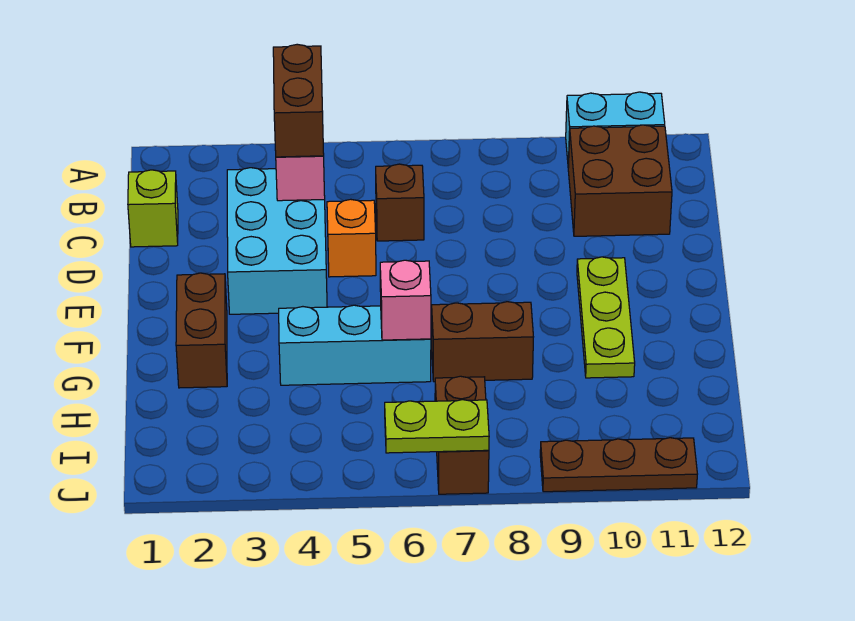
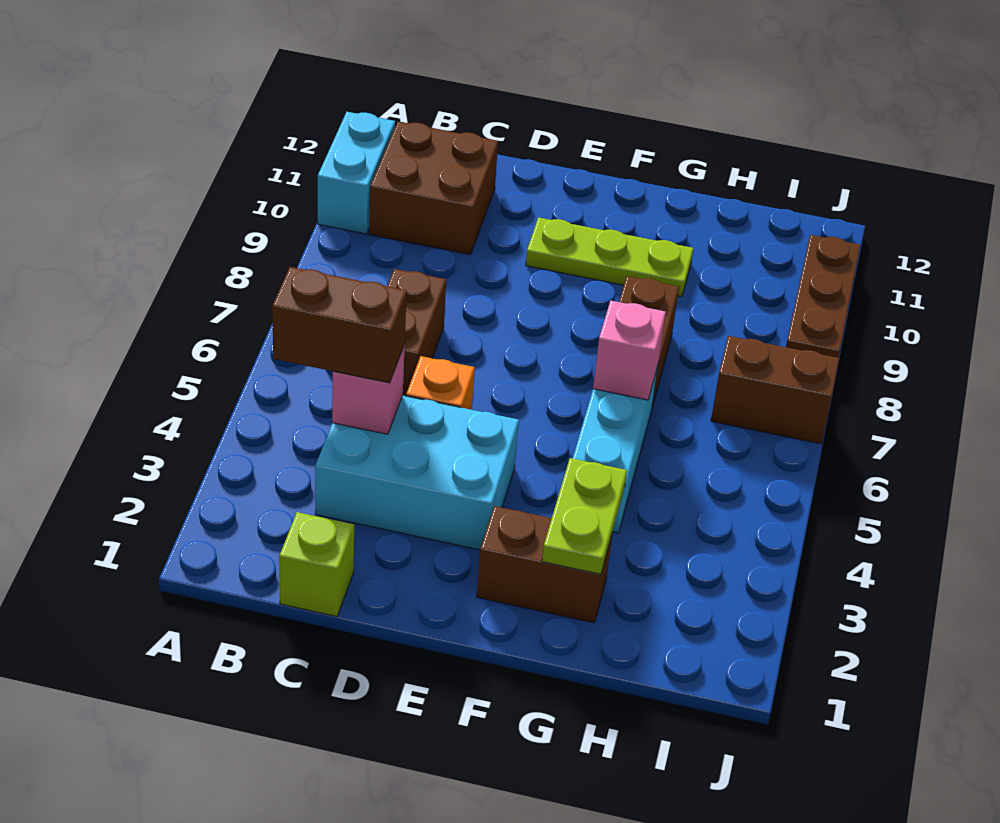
brown 1x1 brick [376,164,424,241] -> brown 1x2 brick [387,269,446,396]
lime 1x2 plate [385,400,489,453] -> lime 1x2 plate moved to [542,458,627,574]

